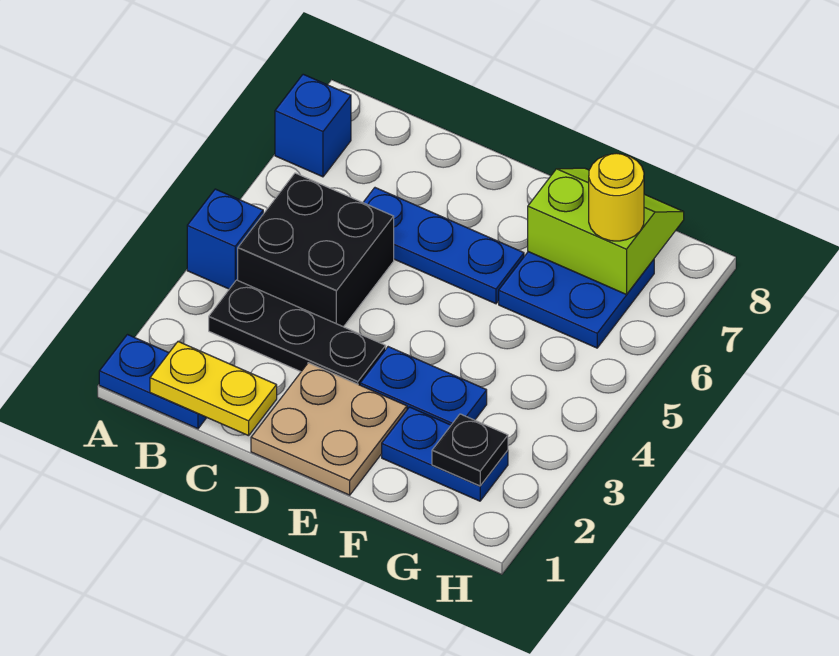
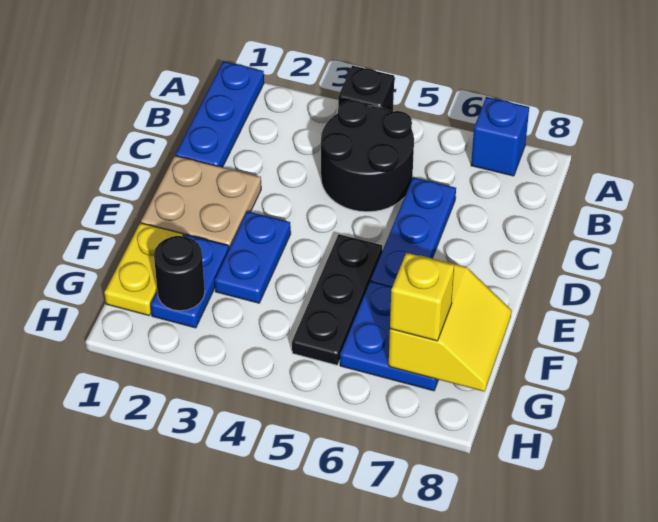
blue 1x2 plate [99,335,207,429] -> blue 1x3 plate [176,61,264,167]
blue 1x1 brick [187,189,263,289] -> black 1x1 brick [338,66,394,111]
yellow 1x2 plate [150,342,277,436] -> yellow 1x2 plate moved to [104,223,183,316]
black 1x3 plate [209,280,386,385] -> black 1x3 plate moved to [292,234,382,365]
black 2x2 brick [238,173,394,327] -> black 2x2 round brick [321,100,414,212]
lime 2x2 slope [528,168,684,295] -> yellow 2x2 slope [389,255,512,392]
black 1x1 plate [432,414,508,486] -> black 1x1 round brick [154,236,205,311]
yellow 1x1 round brick [589,153,644,241] -> yellow 1x1 brick [390,253,454,341]

